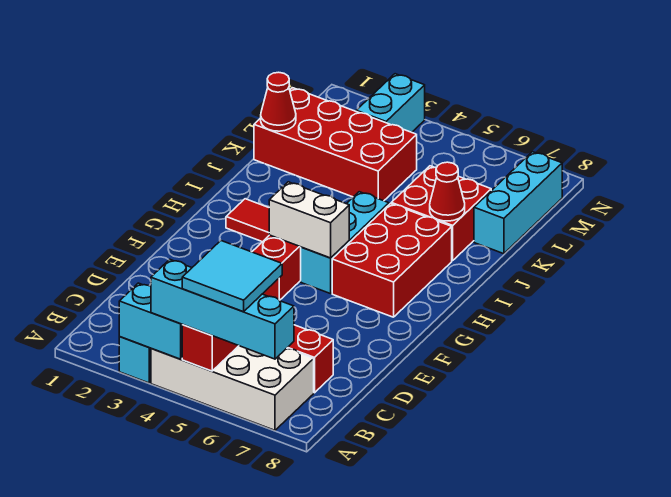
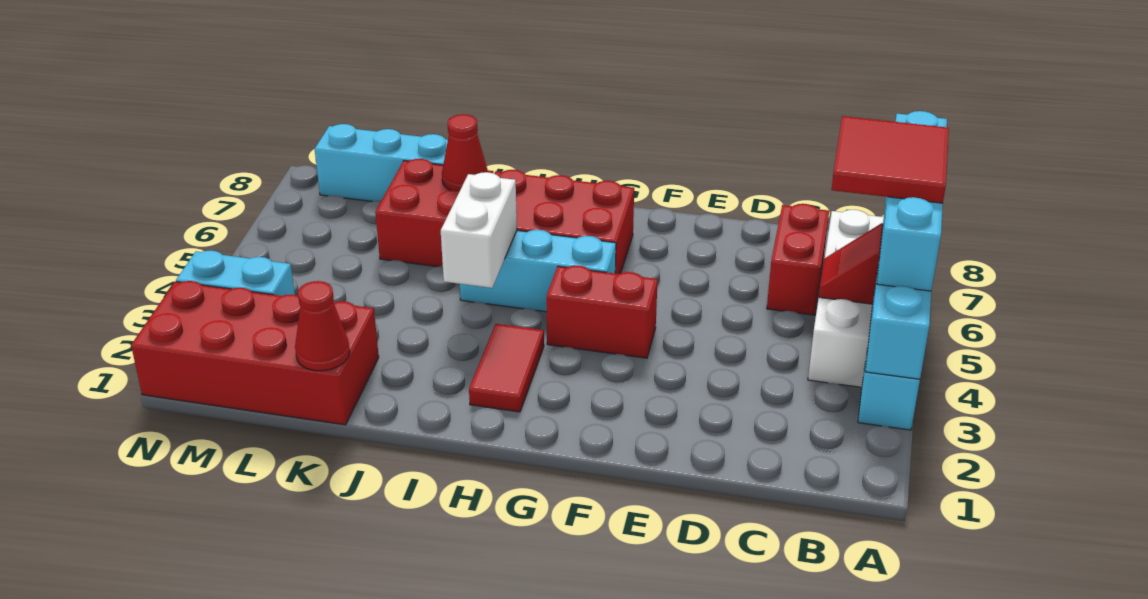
cyan 2x2 tile [182,241,282,312] -> red 2x2 tile [831,116,949,203]
white 1x2 brick [269,182,349,258] -> white 1x2 brick moved to [441,172,517,288]
red 2x4 brick [254,88,417,201] -> red 2x4 brick turned to [131,281,379,425]

